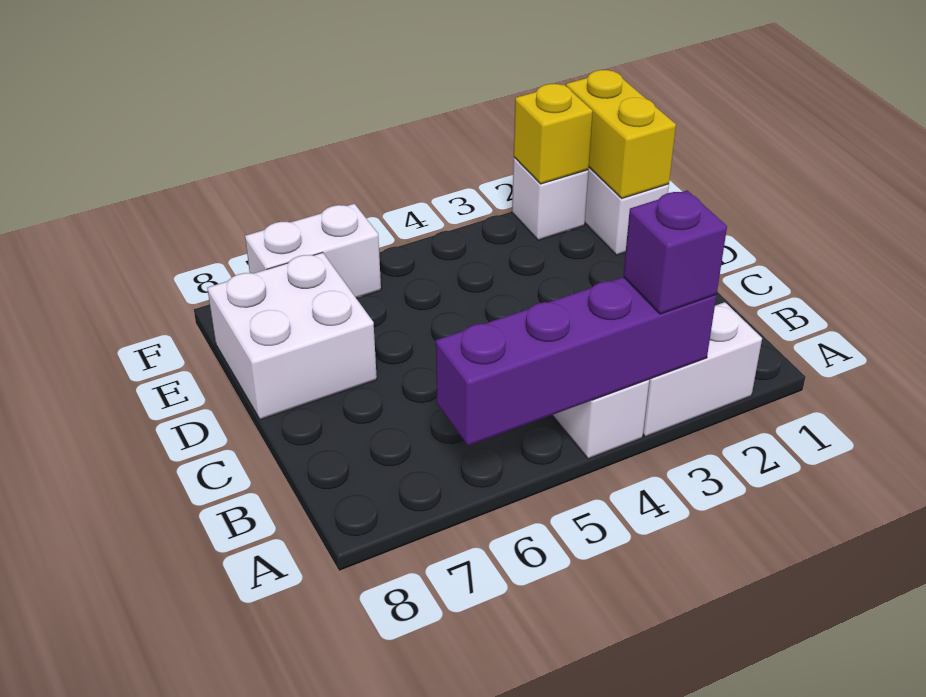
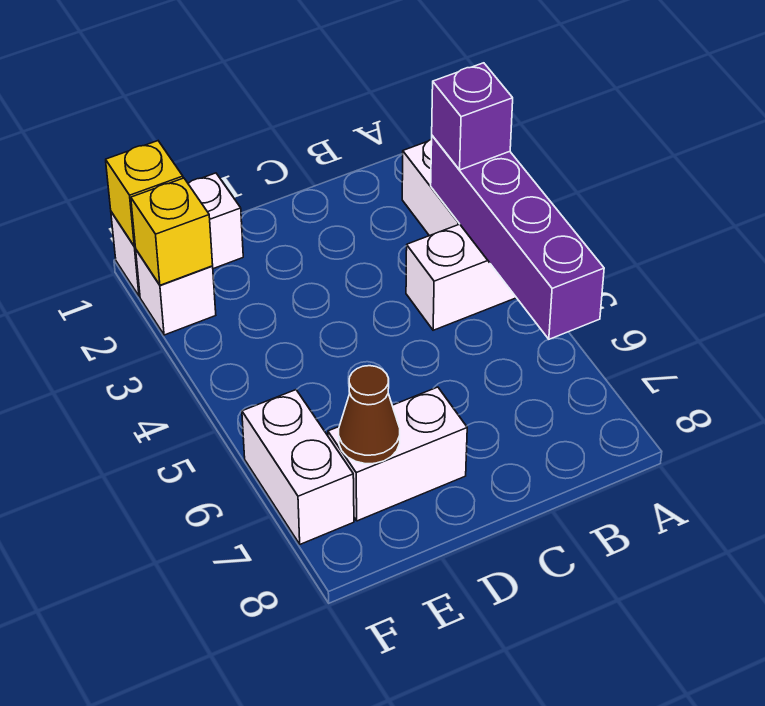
white 2x2 brick [207,252,377,420] -> white 1x2 brick [328,387,467,521]
yellow 1x2 brick [566,70,676,198] -> yellow 1x1 brick [106,141,183,246]
none -> brown 1x1 cone [339,366,400,464]

